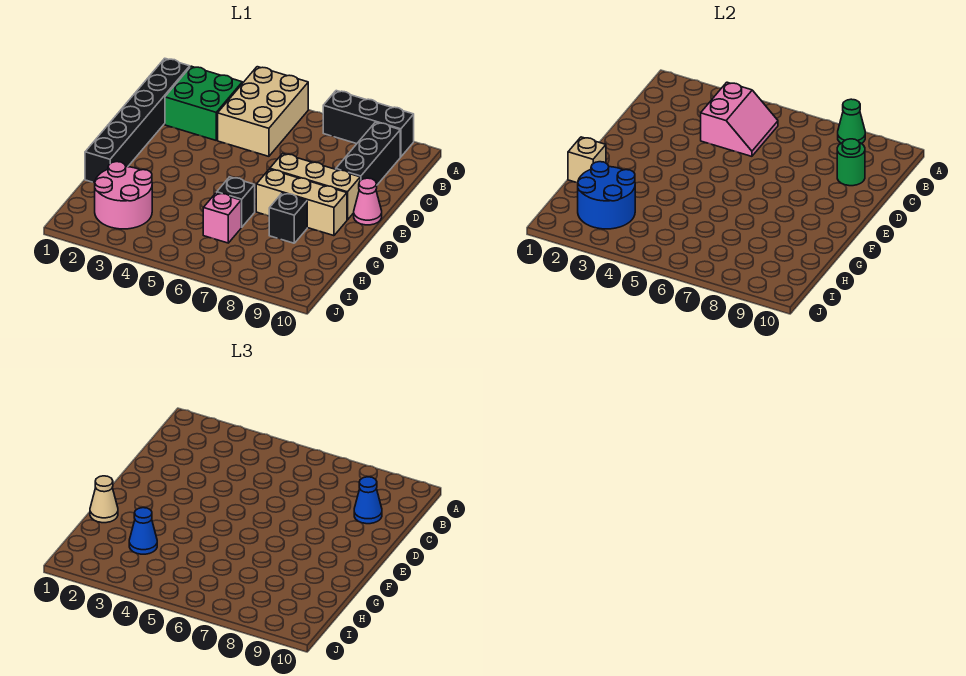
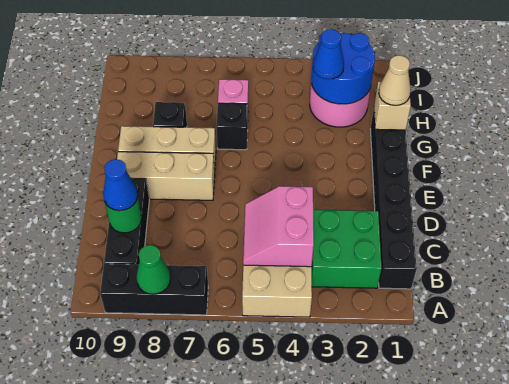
pink 1x1 cone [354,178,382,225] -> none

